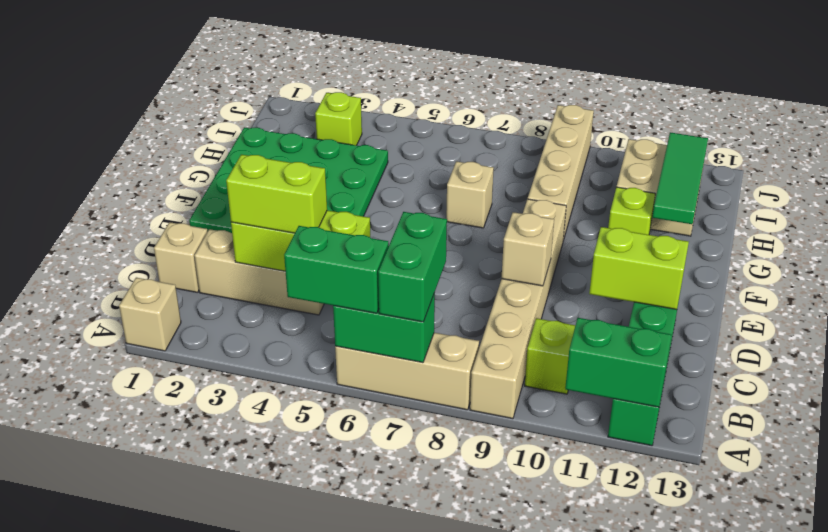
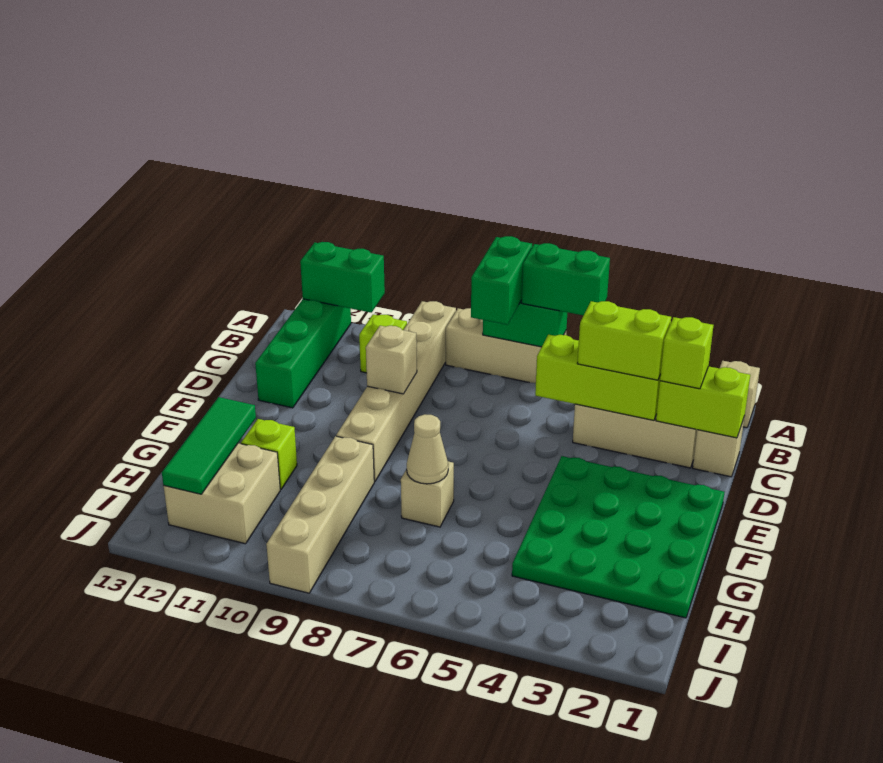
lime 1x2 brick [589,227,689,310] -> lime 1x2 brick moved to [656,366,750,438]
none -> tan 1x1 cone [407,414,448,484]
lime 1x1 brick [315,92,362,145] -> lime 1x1 brick moved to [660,317,713,389]

